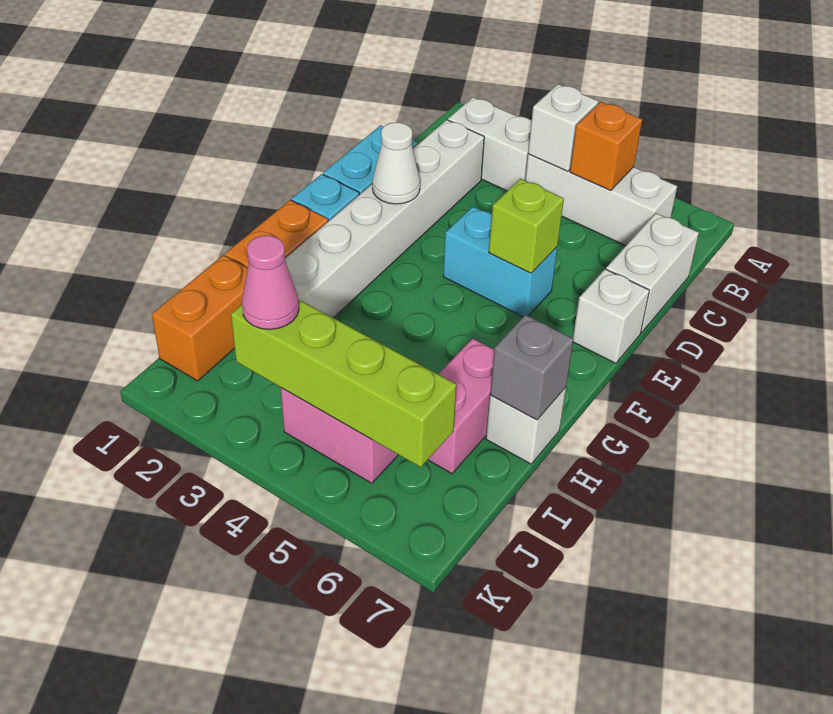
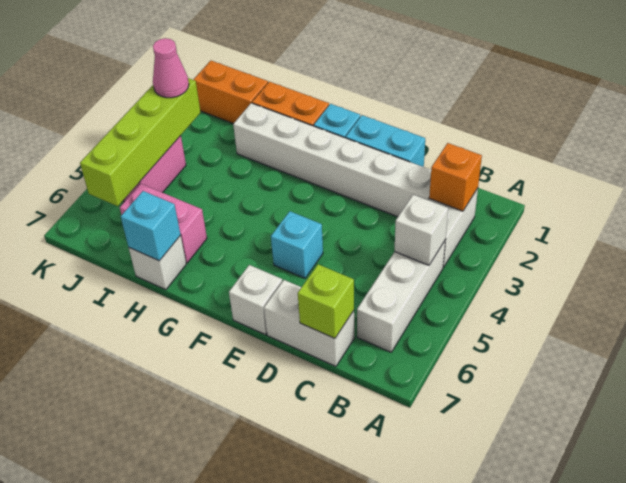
orange 1x1 brick [570,102,642,191] -> orange 1x1 brick moved to [429,143,482,211]
white 1x1 cone [372,122,420,204] -> none
cyan 1x2 brick [443,207,557,317] -> cyan 1x1 brick [271,211,323,278]
lime 1x1 brick [489,179,564,273] -> lime 1x1 brick moved to [298,264,354,338]
grey 1x1 brick [490,315,574,420] -> cyan 1x1 brick [121,191,181,261]

